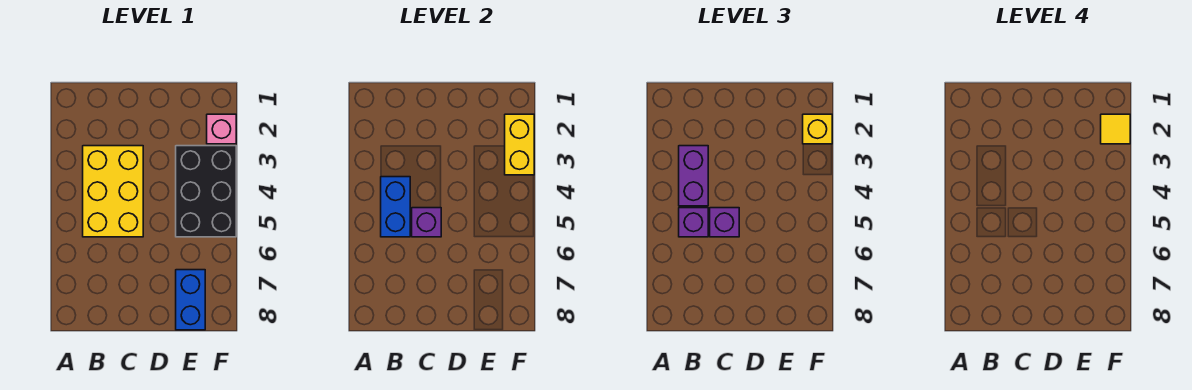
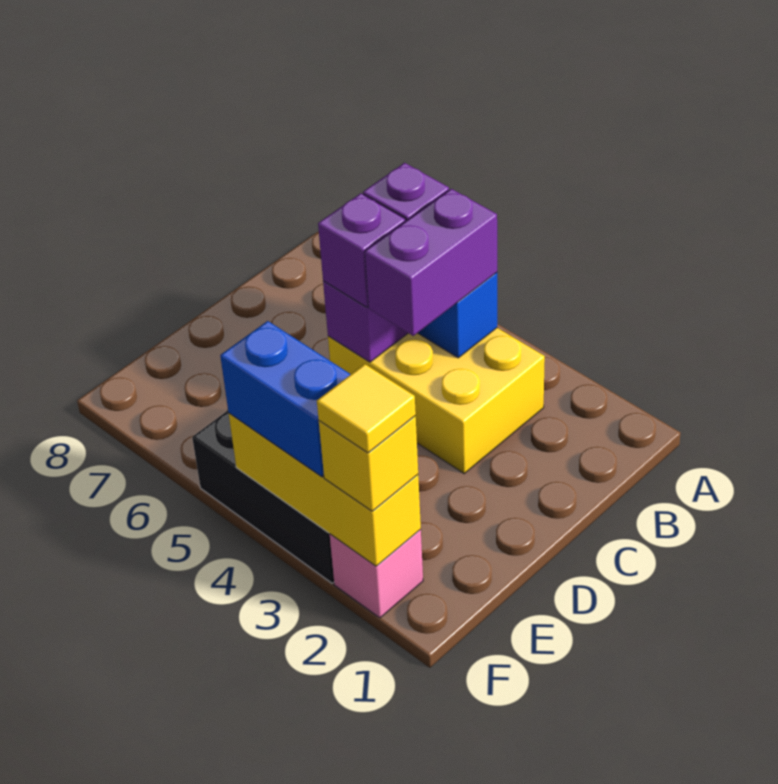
purple 1x2 brick [679,146,708,206] -> purple 1x2 brick turned to [365,189,497,336]
blue 1x2 brick [176,270,205,330] -> blue 1x2 brick moved to [220,321,351,477]
yellow 1x2 brick [505,114,534,175] -> yellow 1x3 brick [229,413,421,566]

